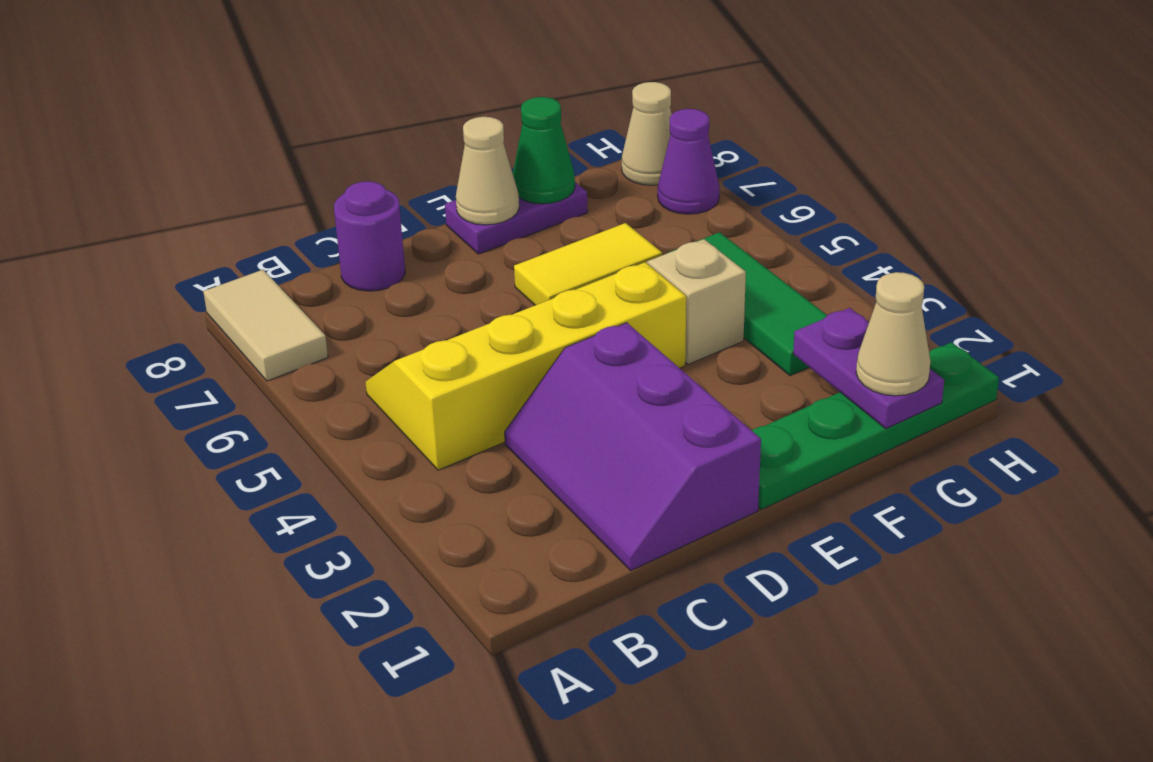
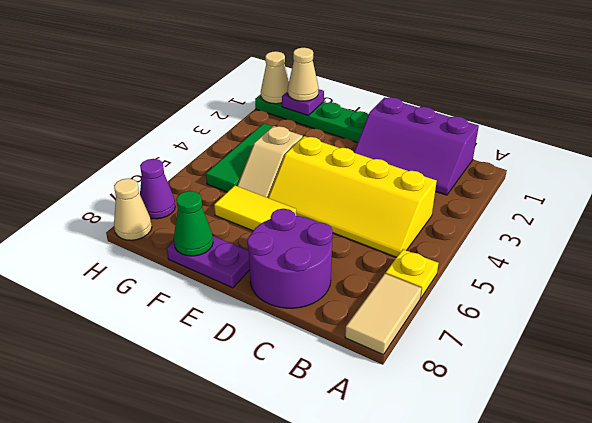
none -> yellow 1x1 plate [386,249,439,298]
purple 2x3 slope [505,323,761,570] -> purple 2x3 slope turned to [354,97,479,195]
purple 1x1 round brick [334,181,405,291] -> purple 2x2 round brick [247,209,333,308]
tan 1x1 cone [456,117,519,225] -> tan 1x1 cone moved to [261,51,289,104]
purple 1x2 plate [793,308,944,429] -> purple 1x1 plate [282,89,324,115]

